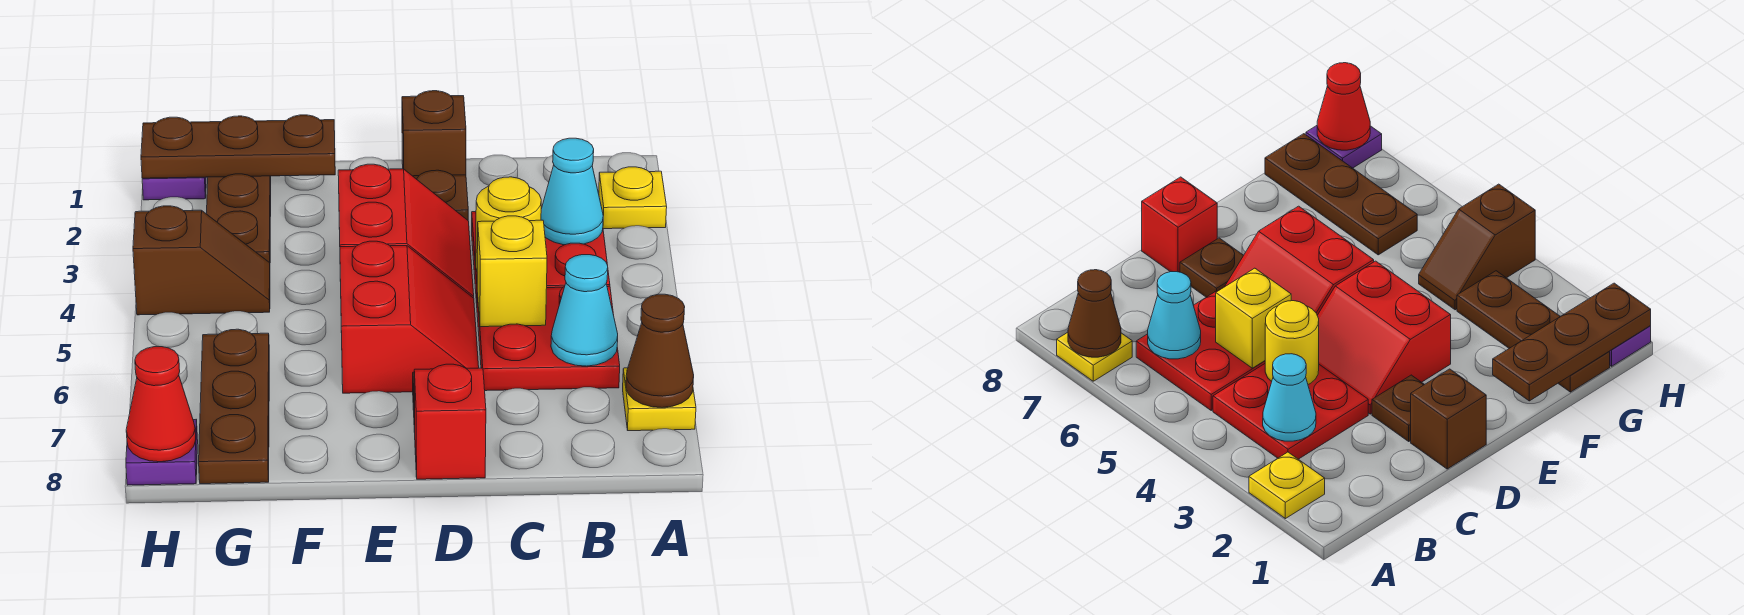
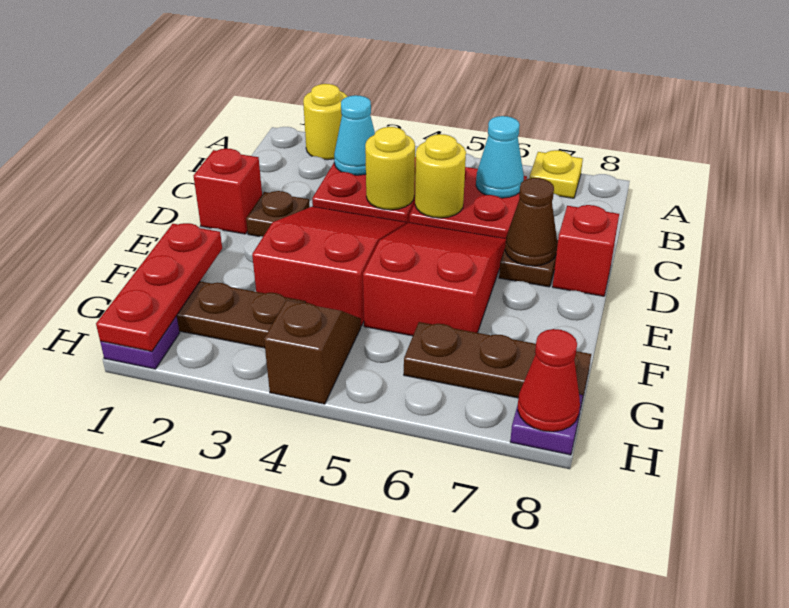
yellow 1x1 plate [599,167,667,229] -> yellow 1x1 round brick [303,84,347,160]
brown 1x1 cone [626,294,694,408] -> brown 1x1 cone moved to [505,178,557,266]
yellow 1x1 brick [477,216,547,327] -> yellow 1x1 round brick [415,134,466,218]
brown 1x1 brick [402,91,466,176] -> red 1x1 brick [194,149,262,234]
red 2x2 slope [338,164,474,298] -> red 2x3 slope [252,207,406,326]
red 2x2 slope [340,241,479,393] -> red 2x3 slope [363,223,506,336]
brown 1x3 plate [141,115,335,178] -> red 1x3 plate [96,223,222,352]

